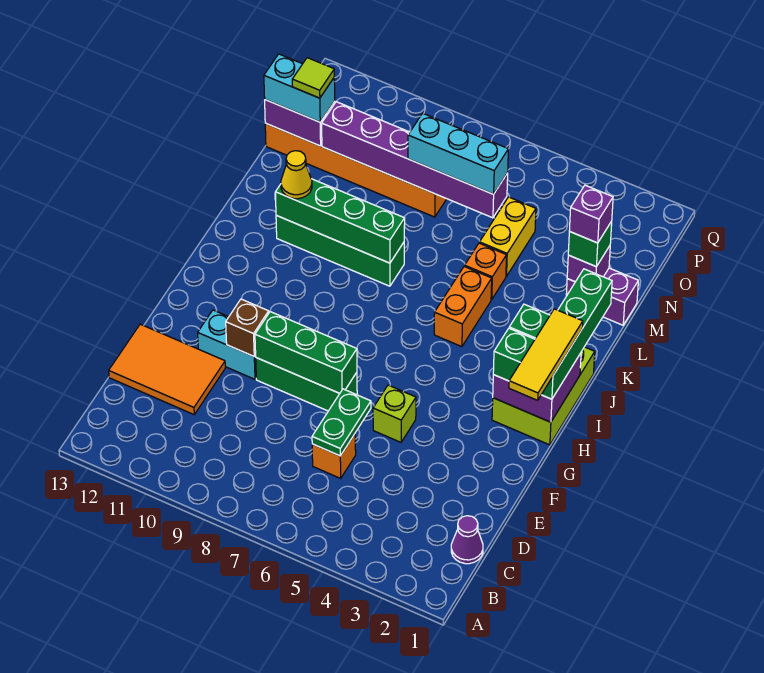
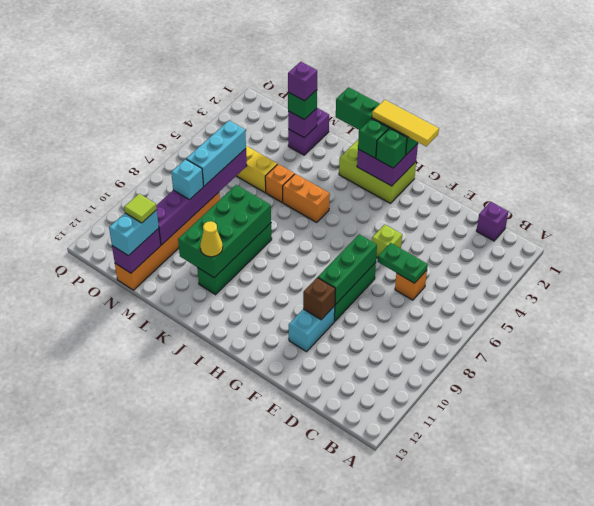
purple 1x1 cone [451,516,483,564] -> purple 1x1 brick [476,202,508,241]
orange 2x3 tile [109,324,225,415] -> none
green 1x4 brick [275,179,405,263] -> green 2x4 brick [178,185,271,278]
none -> cyan 1x1 brick [171,159,203,200]

